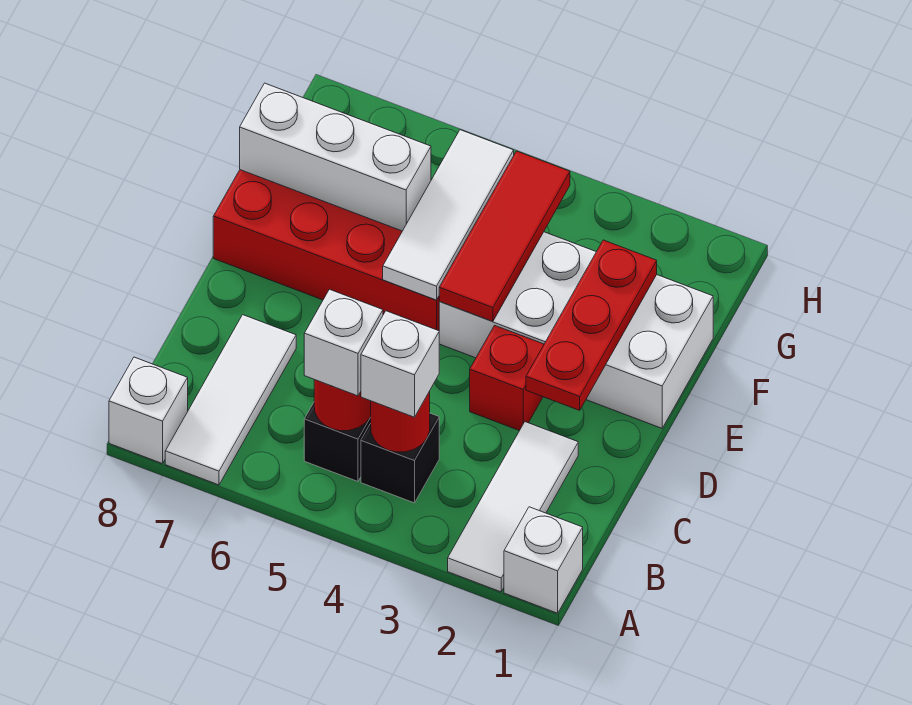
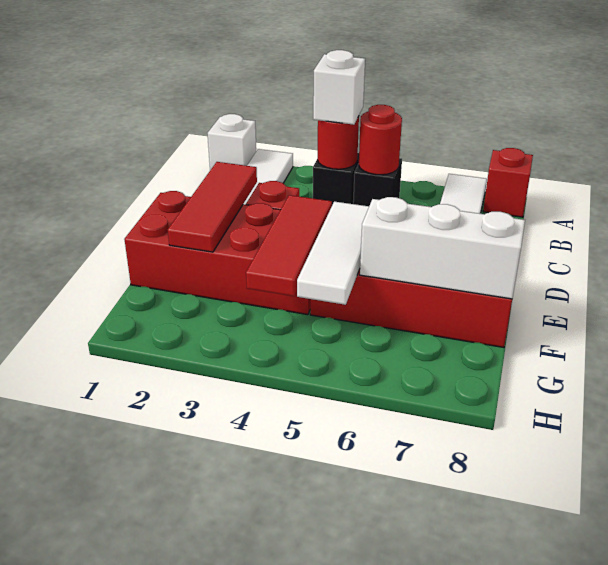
white 1x1 brick [109,357,188,464] -> red 1x1 brick [483,148,533,217]
white 1x1 brick [304,289,383,396] -> none
red 1x3 plate [526,240,657,410] -> red 1x3 tile [168,162,257,252]
white 2x4 brick [439,232,713,428] -> red 2x4 brick [124,191,310,315]

